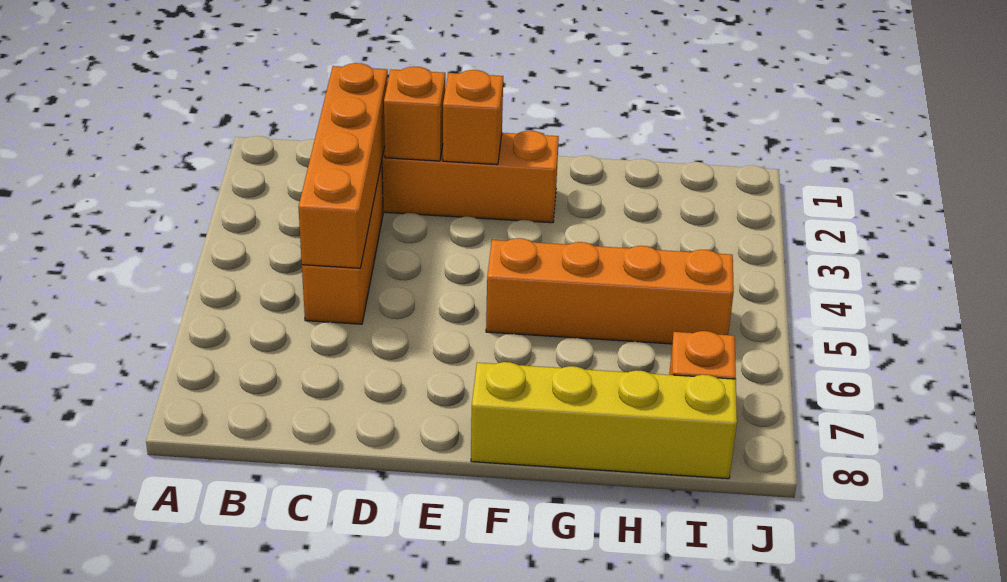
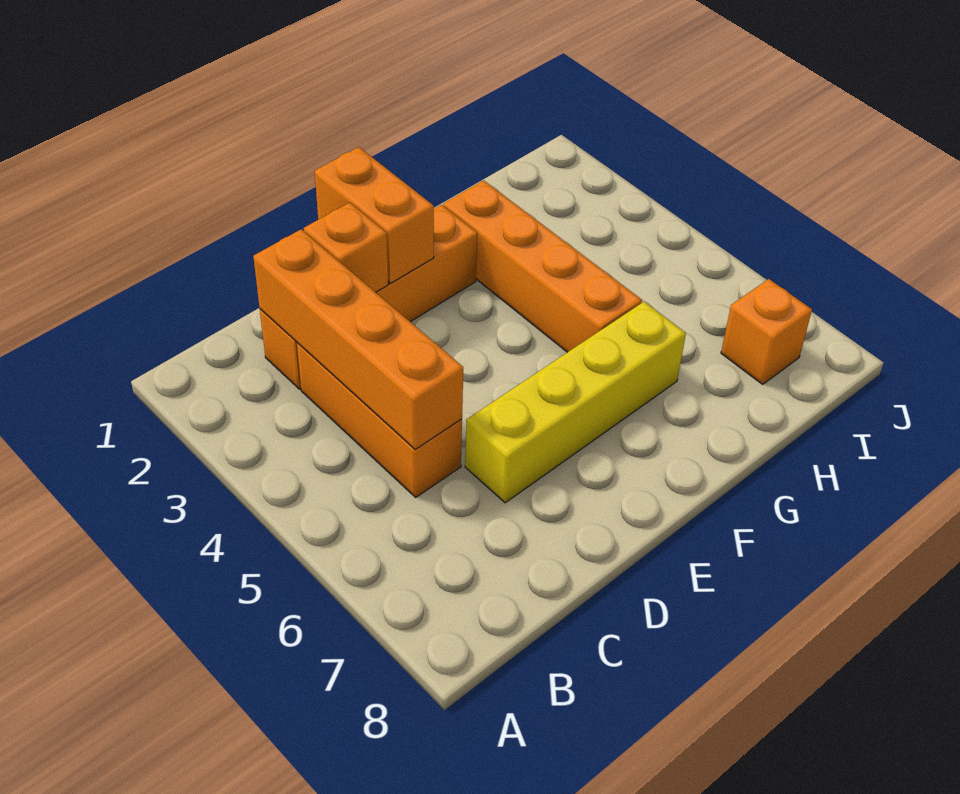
orange 1x1 brick [443,70,503,165] -> orange 1x2 brick [315,147,434,283]
orange 1x4 brick [486,238,734,344] -> orange 1x4 brick turned to [443,180,642,352]
yellow 1x4 brick [471,362,737,479] -> yellow 1x4 brick moved to [465,302,686,503]

